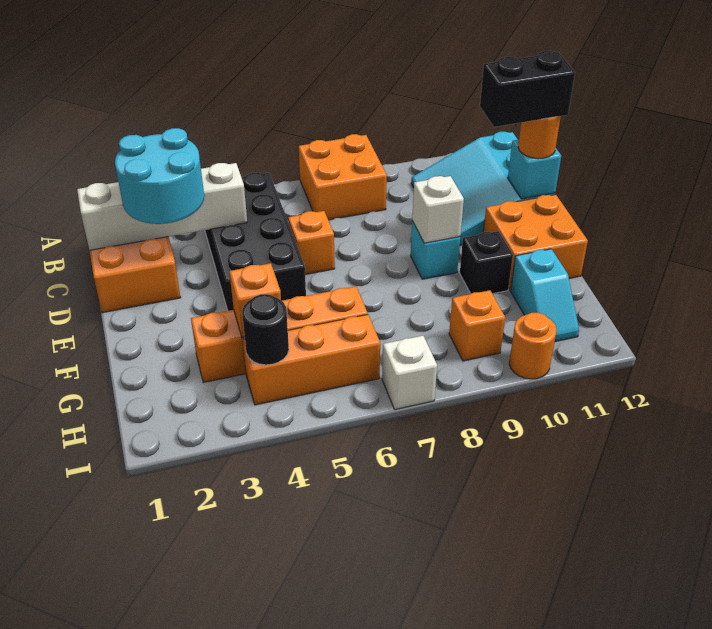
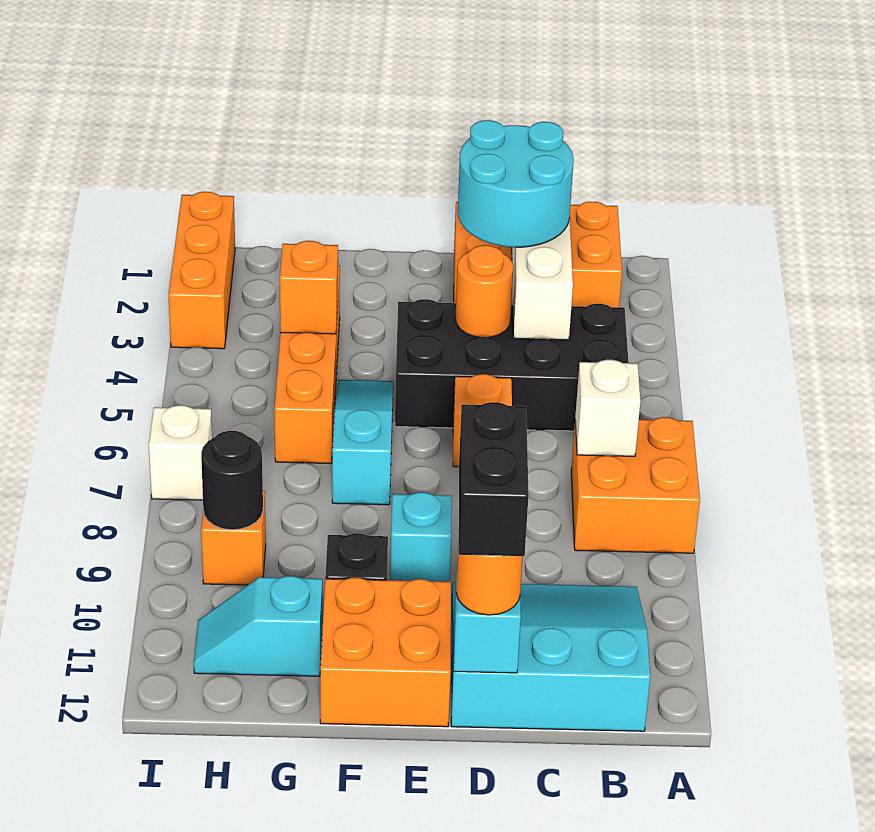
white 1x1 brick [412,176,464,243] -> white 1x1 brick moved to [575,360,640,456]
none -> cyan 1x3 slope [332,380,393,505]
orange 1x3 brick [242,315,380,405] -> orange 1x3 brick moved to [169,192,235,349]
black 1x1 round brick [242,294,289,365] -> black 1x1 round brick moved to [201,431,263,530]
orange 1x1 round brick [509,313,556,379] -> orange 1x1 round brick moved to [455,245,513,337]

